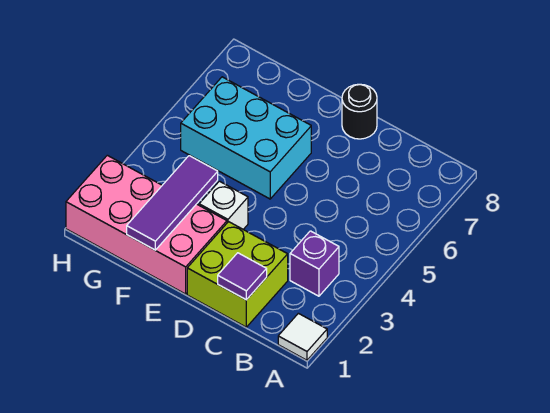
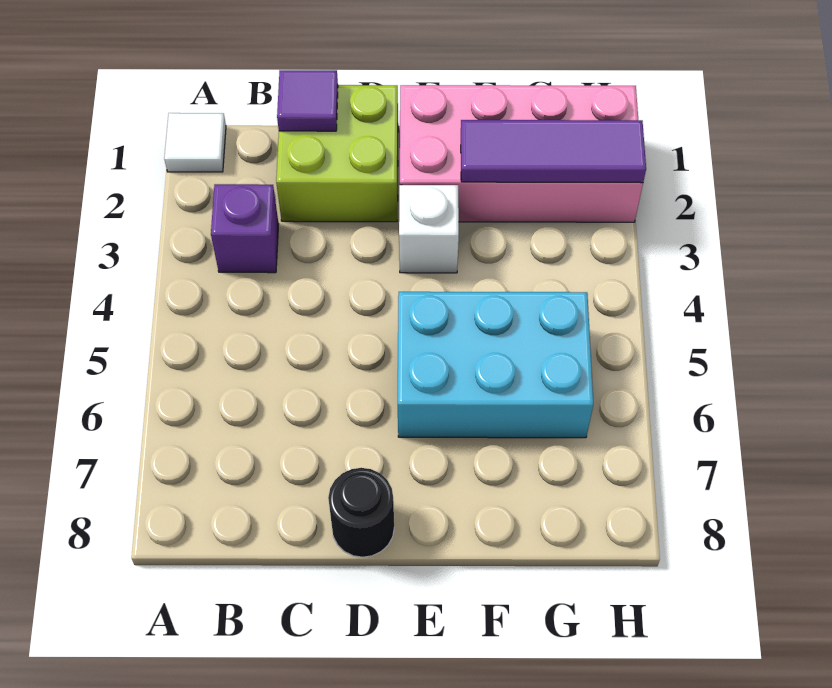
purple 1x3 tile [127,156,218,250] -> purple 1x3 tile turned to [461,120,646,183]

